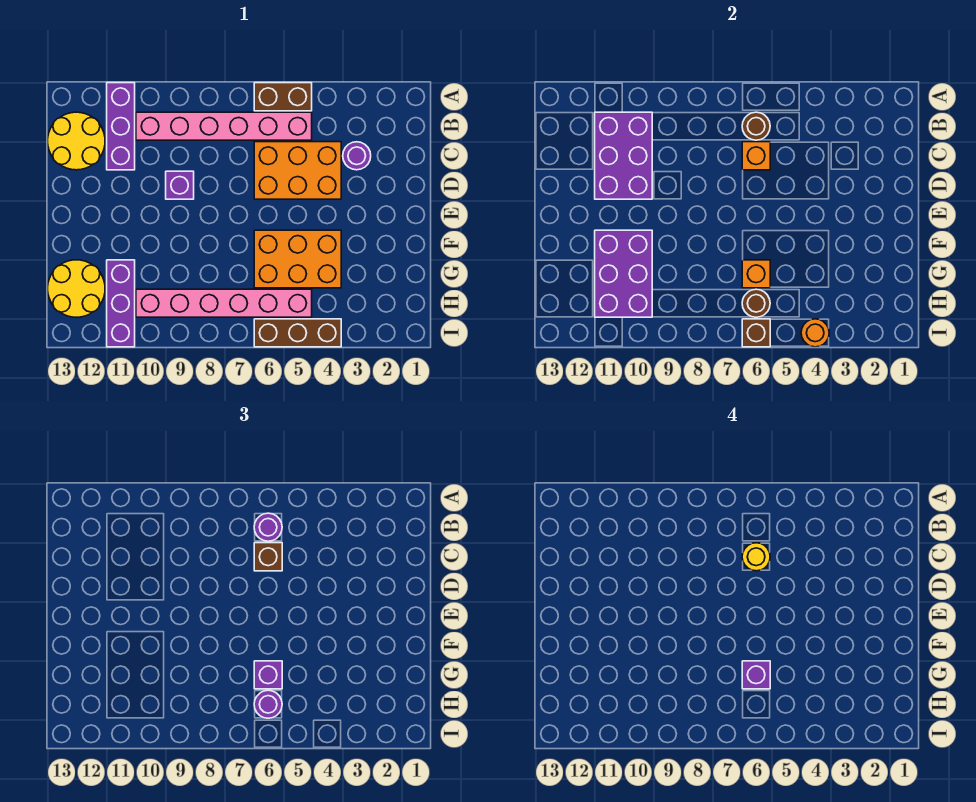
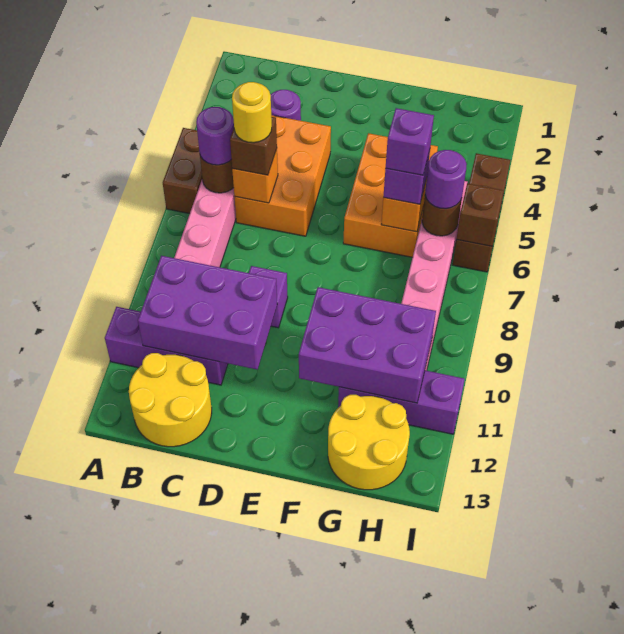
orange 1x1 round brick [801,319,829,347] -> none

